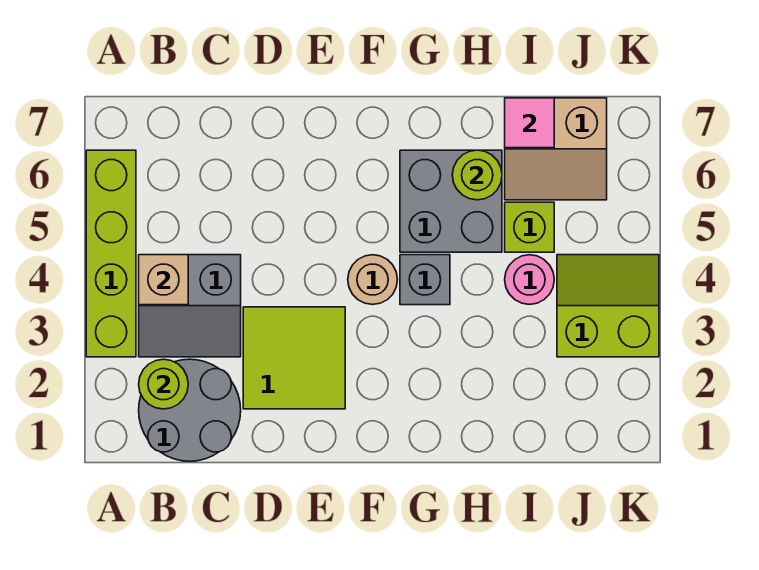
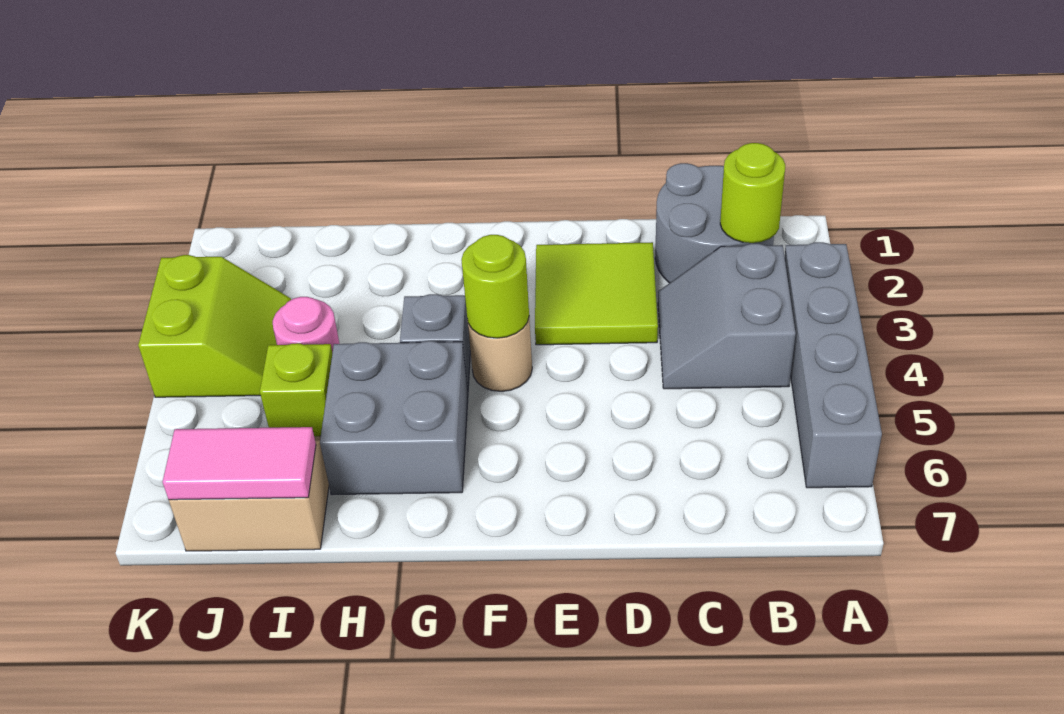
lime 1x4 brick [86,150,136,357] -> grey 1x4 brick [785,242,882,488]
grey 2x2 slope [139,255,241,357] -> grey 2x2 slope turned to [658,243,796,389]
tan 1x1 brick [139,255,188,305] -> none
lime 1x1 round brick [452,150,502,200] -> lime 1x1 round brick moved to [461,235,529,338]
pink 1x1 tile [505,98,554,148] -> pink 1x2 tile [163,427,316,500]
lime 2x2 slope [557,255,659,357] -> lime 2x2 slope turned to [138,255,291,397]

